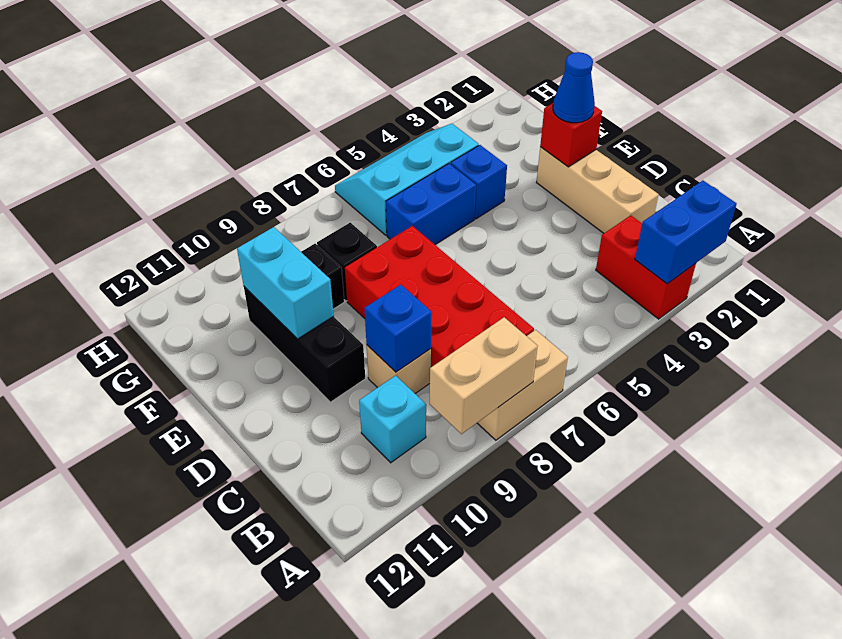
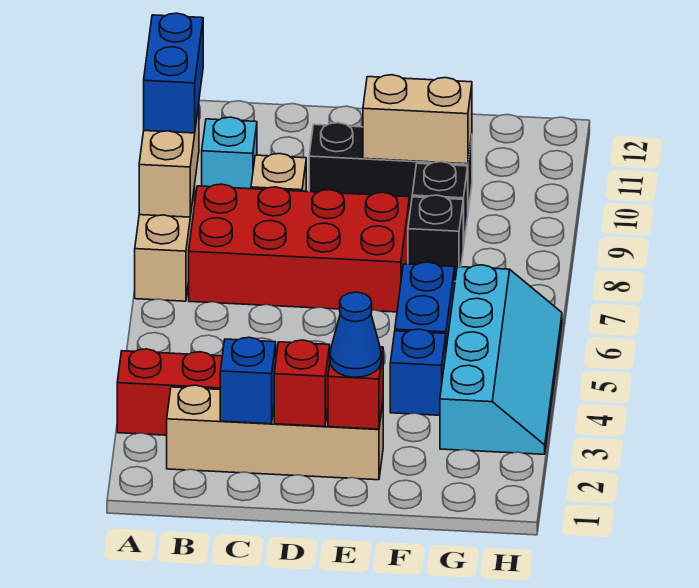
blue 1x2 brick [635,181,737,284] -> blue 1x2 brick moved to [144,13,203,133]
tan 1x3 brick [537,147,659,233] -> tan 1x4 brick [167,385,383,480]
blue 1x1 brick [364,285,432,372] -> blue 1x1 brick moved to [220,337,276,424]
none -> red 1x1 brick [274,340,330,426]
cyan 1x2 brick [237,227,334,339] -> tan 1x2 brick [363,75,472,164]
cyan 2x3 slope [335,124,479,235] -> cyan 2x4 slope [440,265,562,454]

